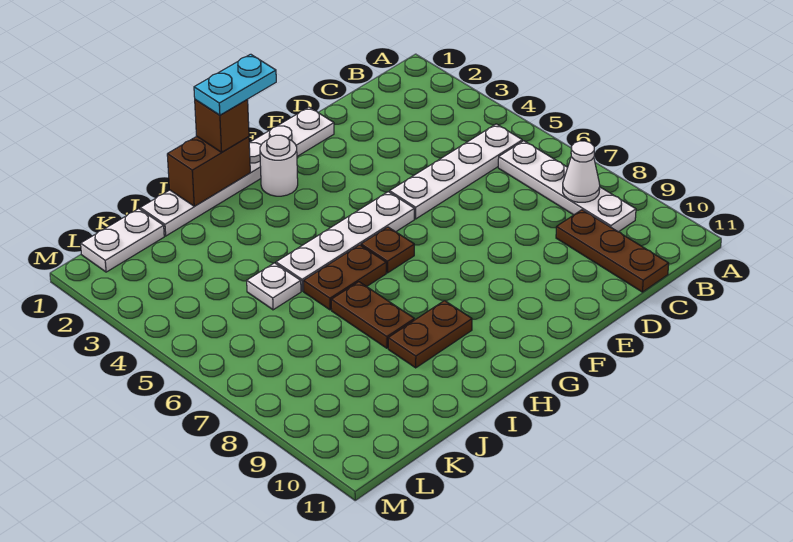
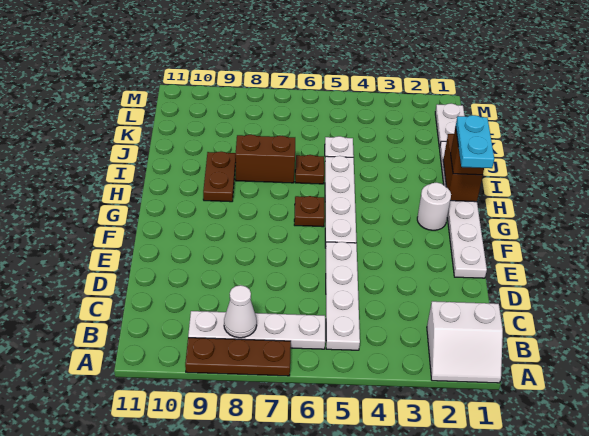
none -> white 2x2 slope [427,301,503,383]
brown 1x3 plate [556,210,669,292] -> brown 1x3 plate moved to [185,338,291,376]
brown 1x2 plate [303,245,386,310] -> brown 1x1 plate [295,155,324,184]
brown 1x2 plate [331,282,414,348] -> brown 1x2 brick [235,135,295,183]

